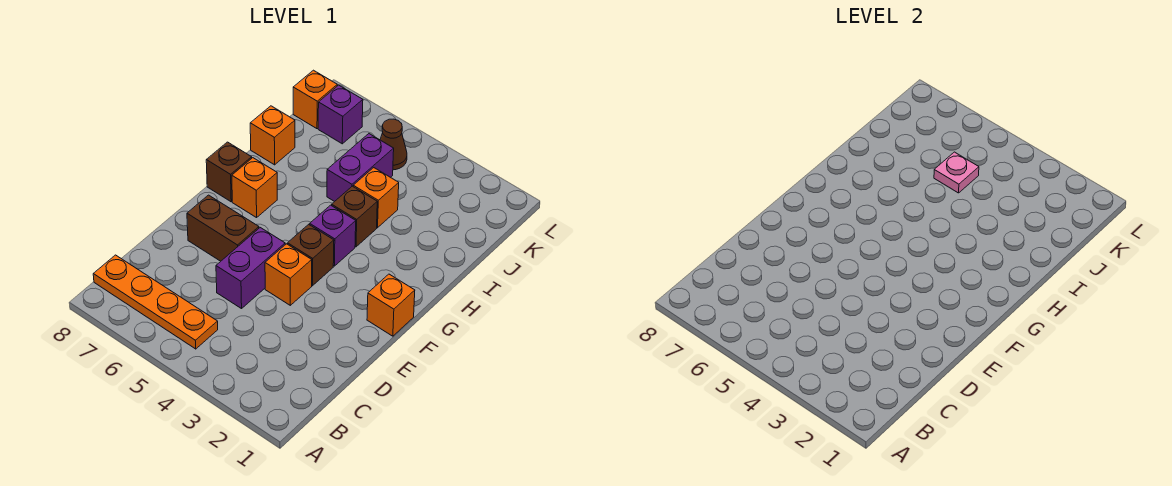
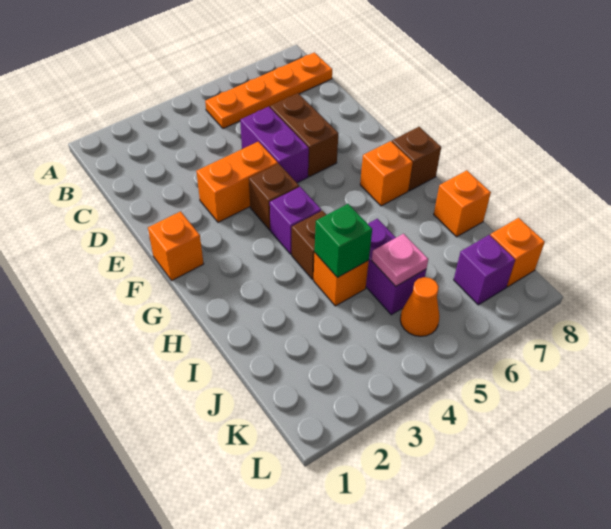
orange 1x1 brick [265,244,312,305] -> orange 1x2 brick [196,142,278,222]
brown 1x2 brick [187,195,259,261] -> brown 1x2 brick turned to [270,93,338,177]
none -> green 1x1 brick [315,204,372,278]
brown 1x1 cone [380,119,407,170] -> orange 1x1 cone [400,277,440,336]

